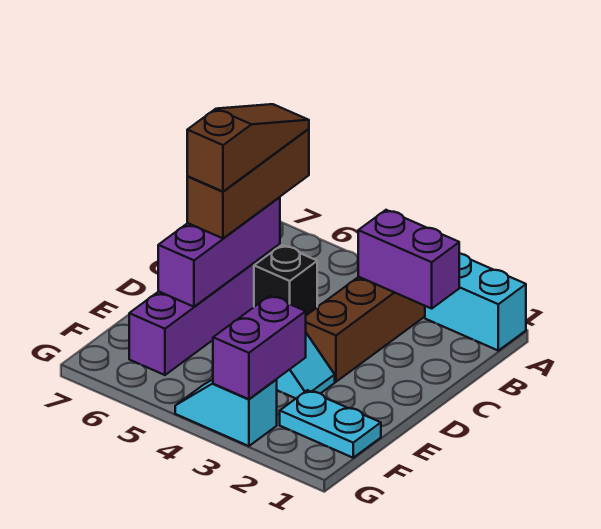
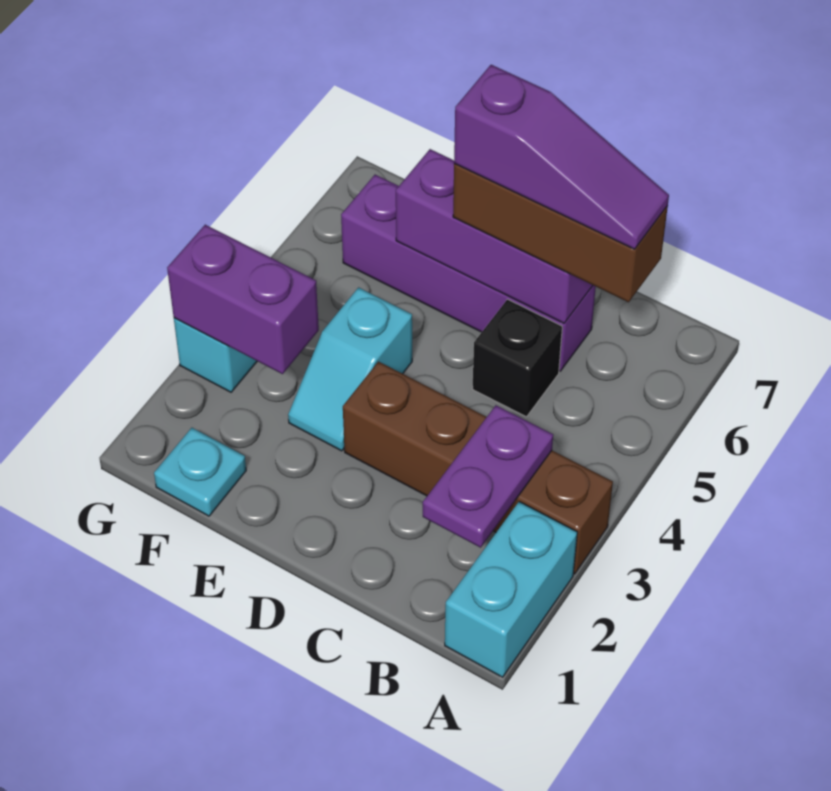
purple 1x2 brick [358,210,459,309] -> purple 1x2 plate [423,405,553,548]
brown 1x3 slope [187,104,309,191] -> purple 1x3 slope [454,65,669,249]
cyan 1x2 plate [280,390,381,458] -> cyan 1x1 plate [154,428,246,516]

